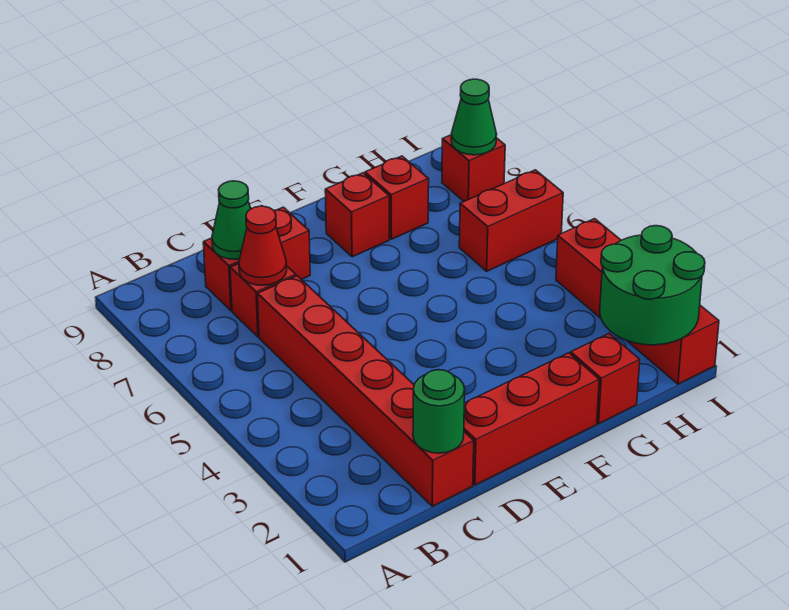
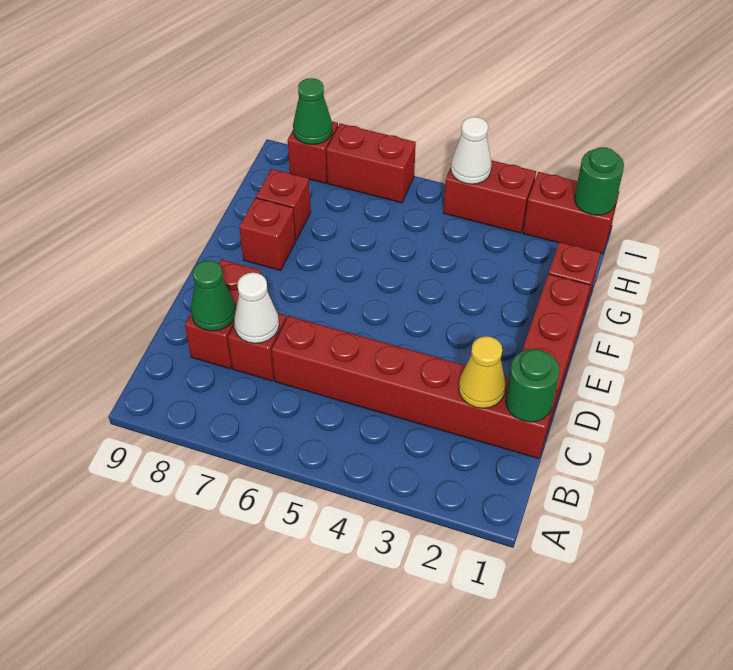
none -> yellow 1x1 cone [459,336,506,408]
red 1x1 cone [239,206,287,285] -> white 1x1 cone [234,273,279,343]
green 2x2 round brick [600,226,705,345] -> green 1x1 round brick [574,147,624,215]
red 1x2 brick [459,170,563,271] -> red 1x2 brick turned to [326,124,416,203]
none -> white 1x1 cone [451,117,492,184]

